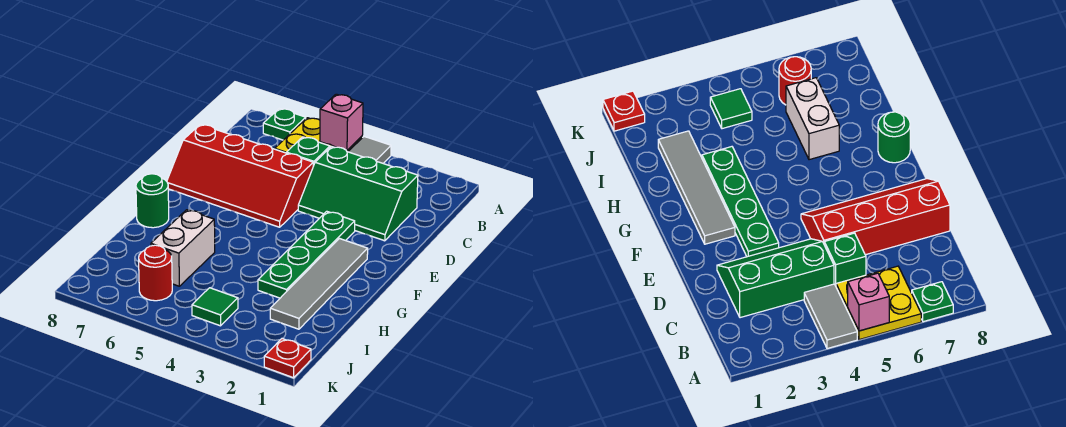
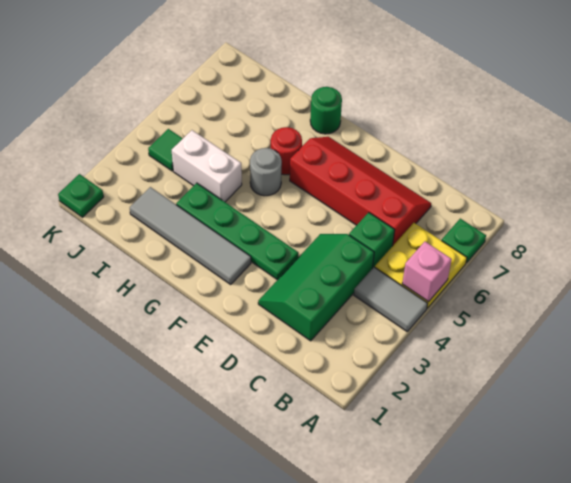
red 2x4 slope [167,124,313,227] -> red 2x4 slope turned to [290,137,431,245]
none -> grey 1x1 round brick [250,148,282,196]
white 1x2 brick [151,210,215,286] -> white 1x2 brick moved to [172,130,242,202]
red 1x1 round brick [139,245,172,301] -> red 1x1 round brick moved to [271,127,302,175]
red 1x1 plate [264,339,311,378] -> green 1x1 plate [58,174,104,217]

